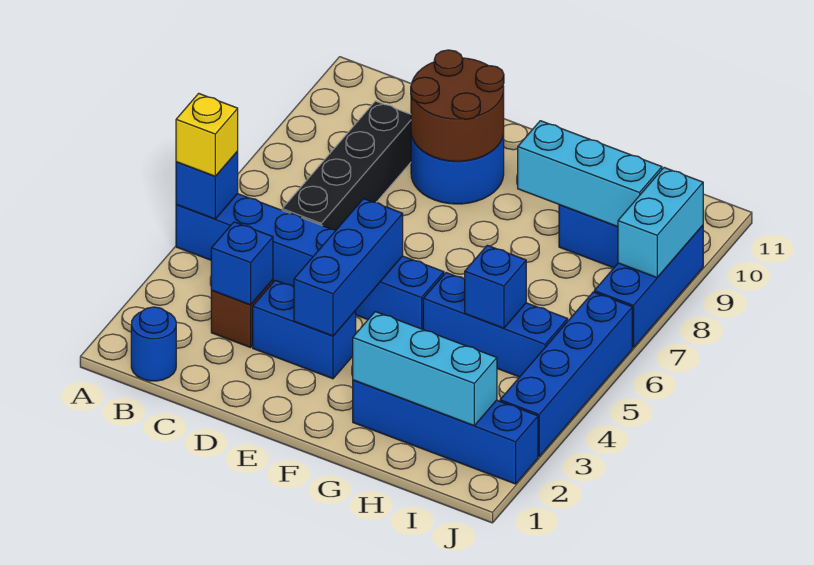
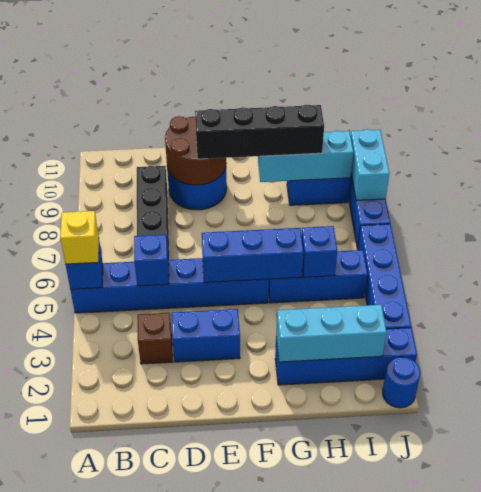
blue 1x1 round brick [131,307,176,381] -> blue 1x1 round brick moved to [383,357,420,408]
blue 1x1 brick [211,222,273,305] -> blue 1x1 brick moved to [134,234,169,286]
blue 1x3 brick [294,199,403,336] -> blue 1x3 brick turned to [202,228,304,282]
none -> black 1x4 brick [195,105,324,159]

